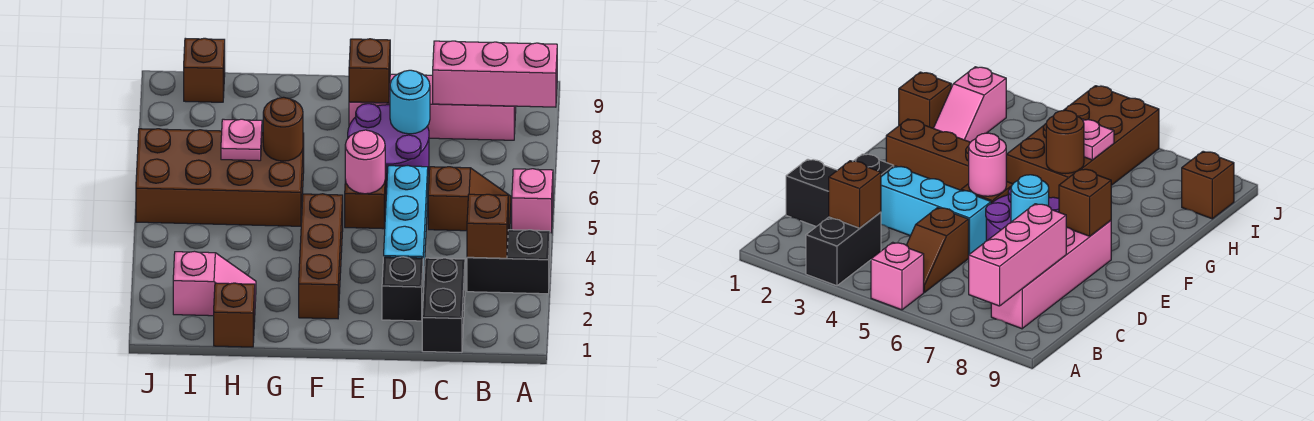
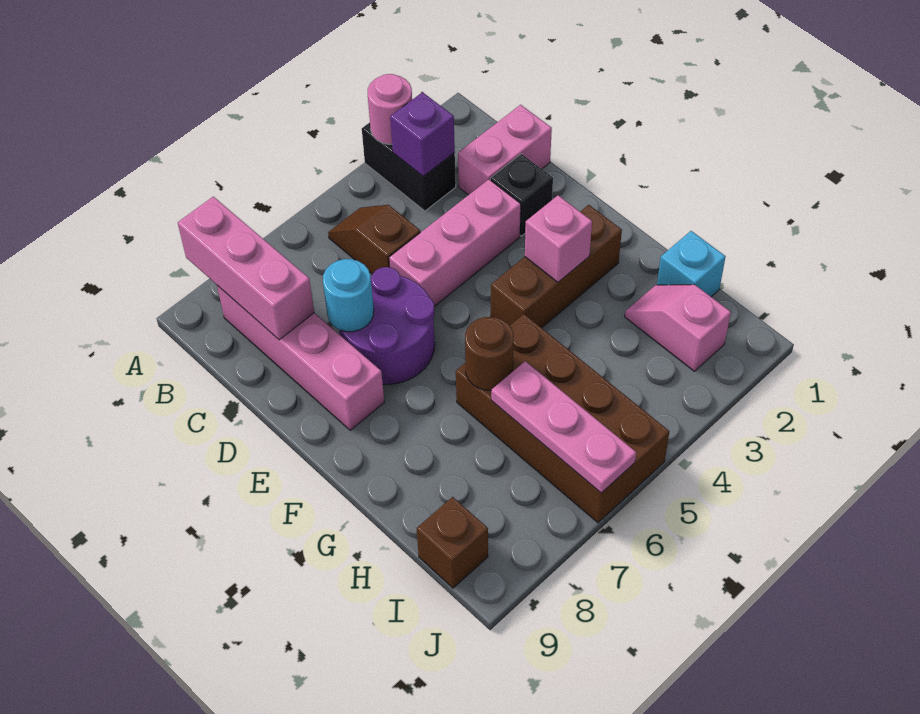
pink 1x1 brick [512,169,553,233] -> pink 1x1 brick moved to [525,195,592,282]
brown 1x1 brick [467,194,508,258] -> purple 1x1 brick [390,92,455,176]
black 1x2 brick [422,258,465,352] -> pink 1x2 brick [458,105,552,195]
cyan 1x3 brick [384,166,428,286] -> pink 1x3 brick [389,179,521,307]
brown 1x1 brick [345,166,386,229] -> none
pink 1x1 round brick [345,130,385,194] -> pink 1x1 round brick moved to [368,74,412,144]
brown 1x1 brick [349,39,390,103] -> none
brown 1x1 brick [214,283,255,347] -> cyan 1x1 brick [657,231,726,297]
pink 1x1 plate [221,119,262,161] -> pink 1x3 plate [491,361,636,493]

